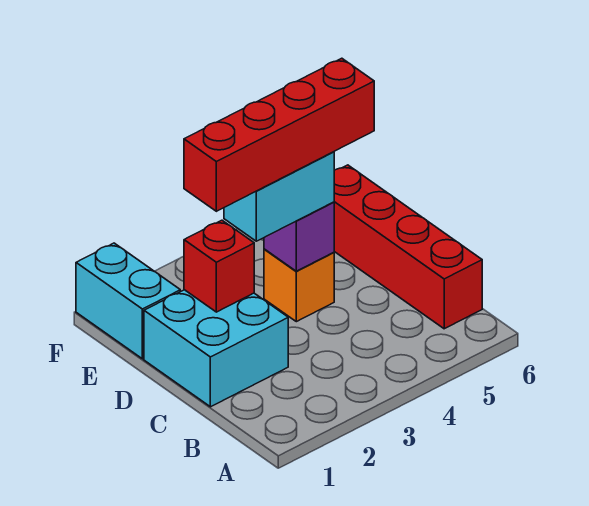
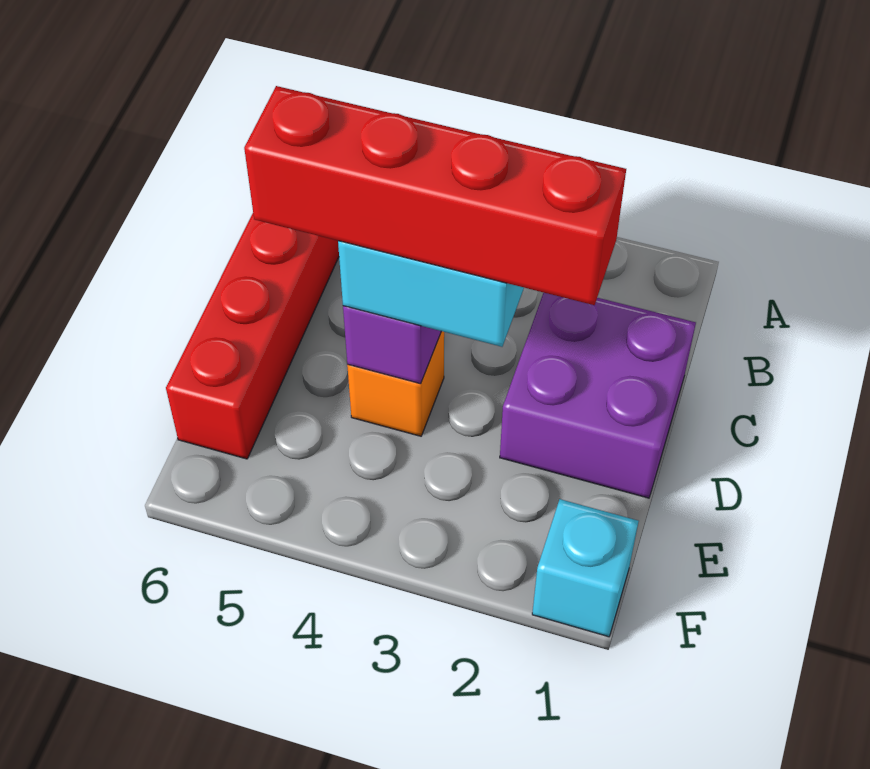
cyan 2x2 brick [144,290,288,407] -> purple 2x2 brick [500,293,696,498]
red 1x1 brick [184,220,254,312] -> none
cyan 1x2 brick [76,243,180,359] -> cyan 1x1 brick [532,499,639,637]

